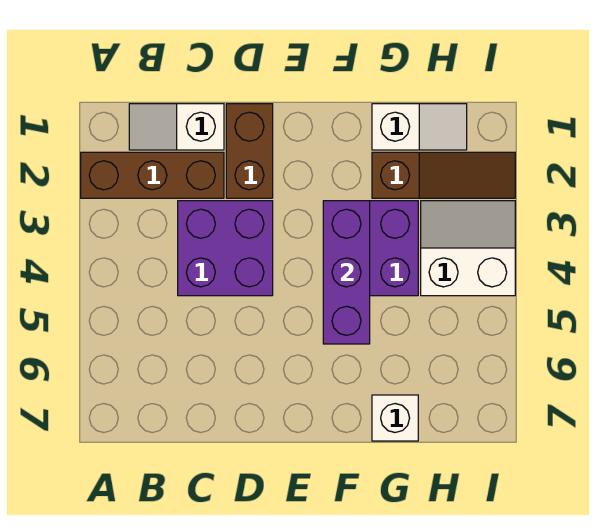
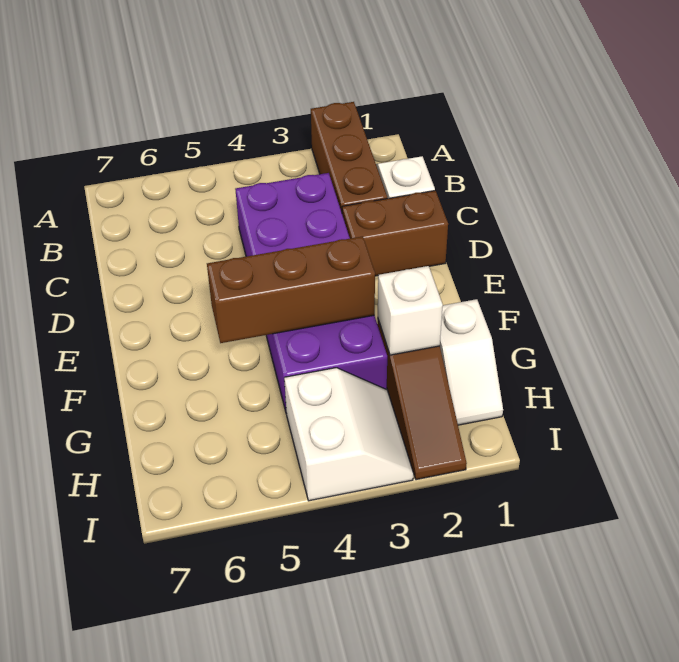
purple 1x3 brick [323,201,370,344] -> brown 1x3 brick [207,236,375,343]
white 1x1 brick [372,395,418,441] -> white 1x1 brick moved to [378,266,443,355]

